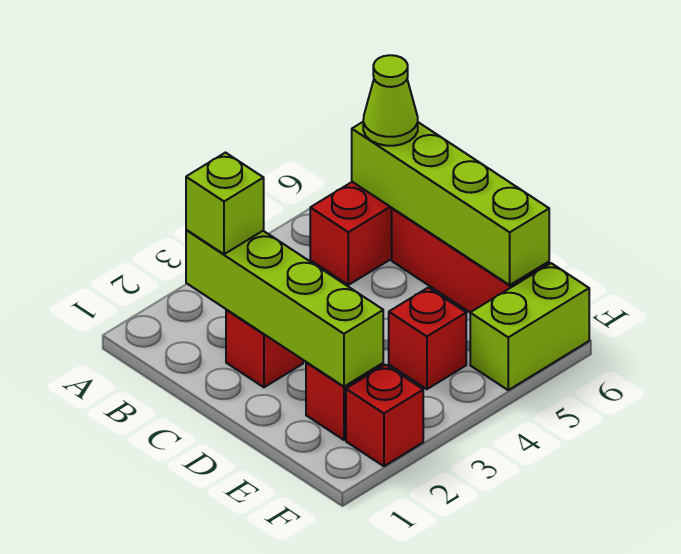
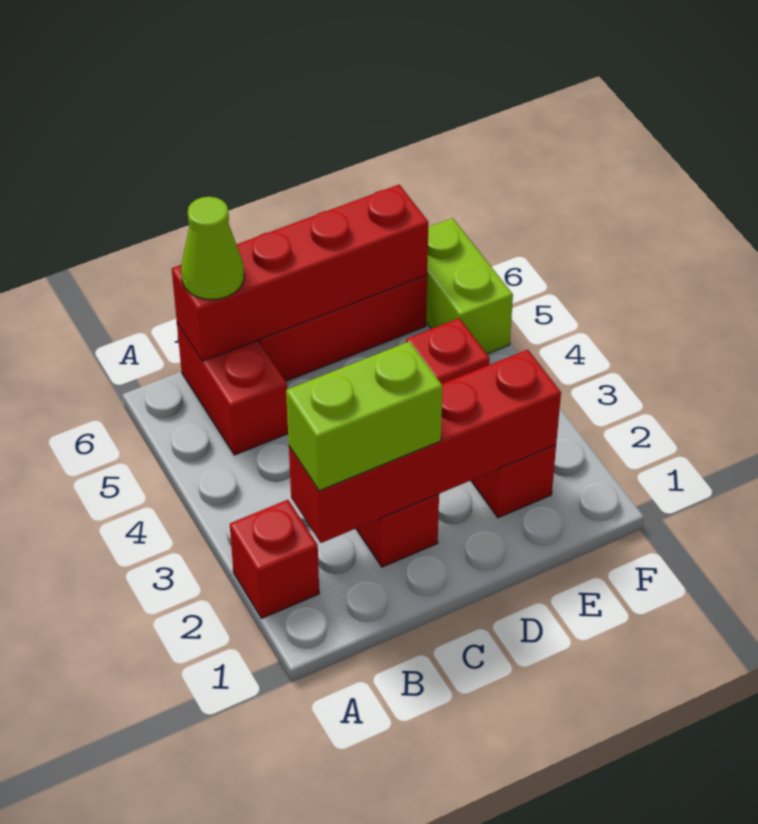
lime 1x4 brick [186,230,383,386] -> red 1x4 brick [289,350,561,543]
lime 1x1 brick [186,153,264,254] -> lime 1x2 brick [286,341,443,491]
lime 1x4 brick [352,122,549,285] -> red 1x4 brick [172,185,428,361]
red 1x1 brick [346,365,423,466] -> red 1x1 brick moved to [230,500,319,618]

